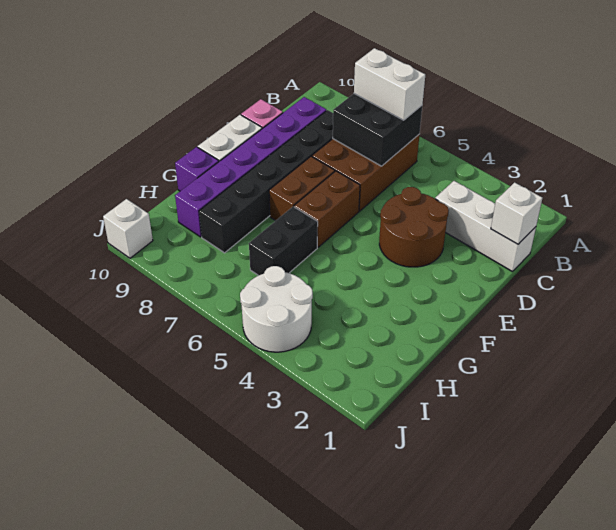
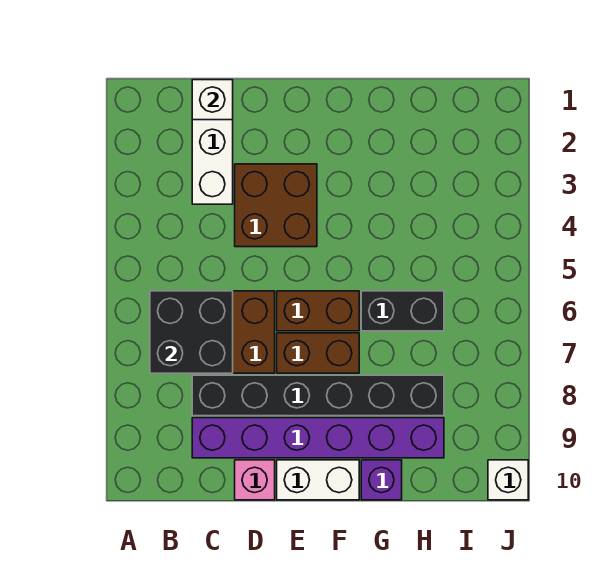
white 1x2 brick [354,48,425,120] -> none
brown 2x2 round brick [379,187,449,267] -> brown 2x2 brick [235,164,317,247]
white 2x2 round brick [240,266,313,352] -> none

